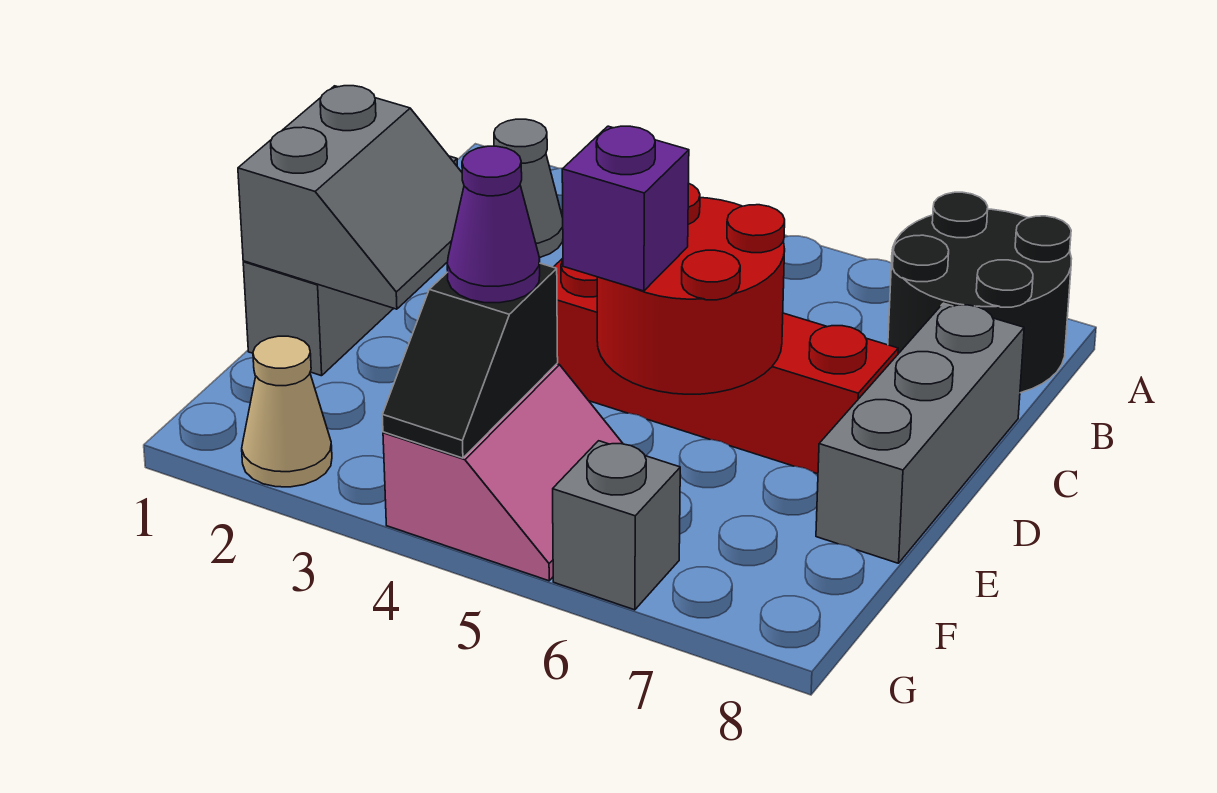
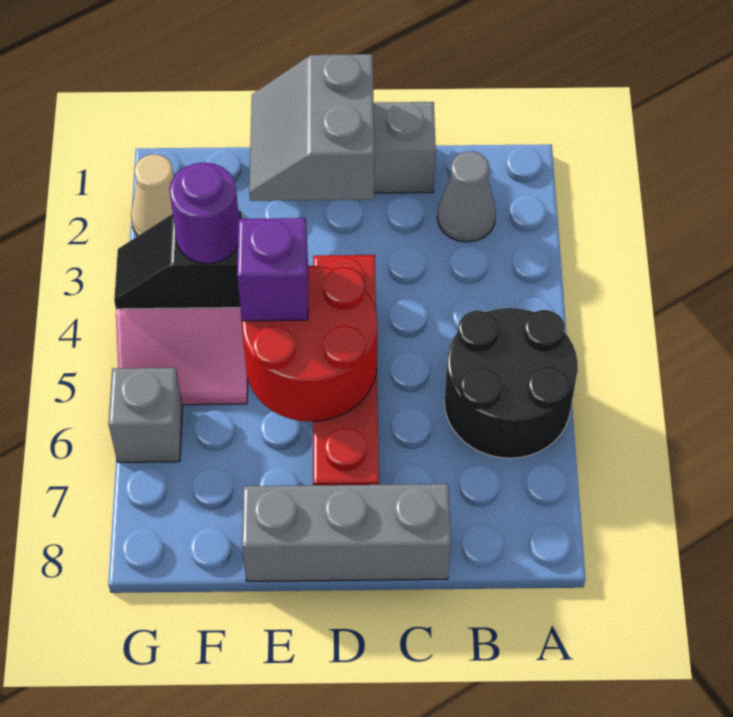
black 2x2 round brick [888,192,1072,393] -> black 2x2 round brick moved to [444,308,578,458]
grey 2x2 slope [238,86,464,309] -> grey 2x2 slope turned to [249,54,374,201]
purple 1x1 cone [447,146,540,303] -> purple 1x1 round brick [169,163,239,264]

